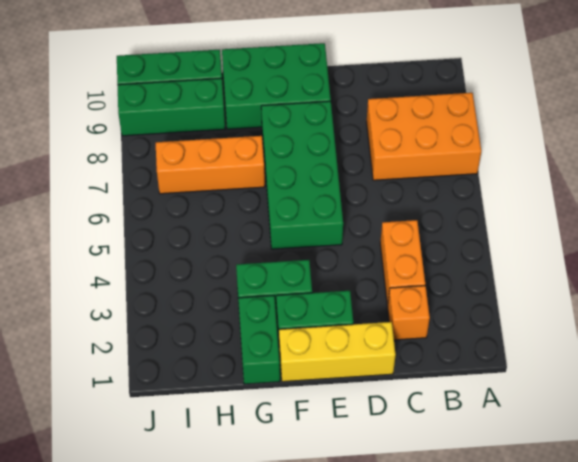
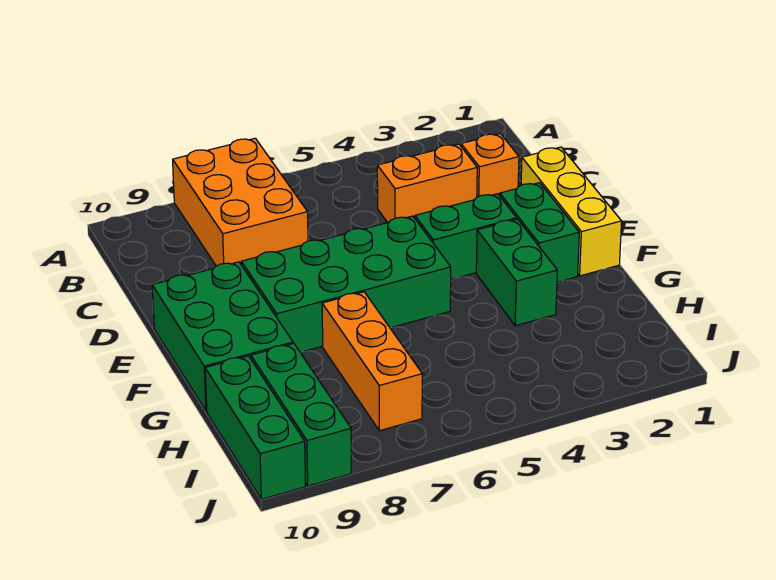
green 1x2 brick [238,296,280,384] -> green 1x2 brick moved to [415,194,517,279]

